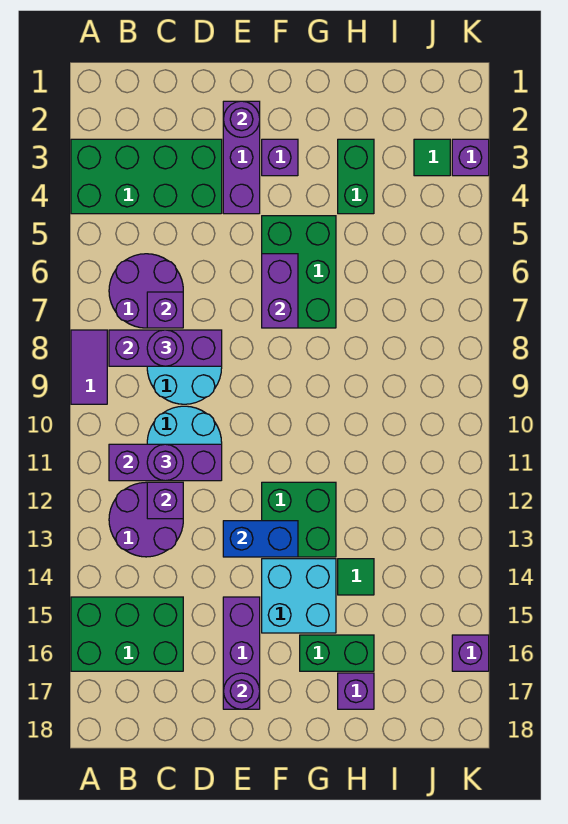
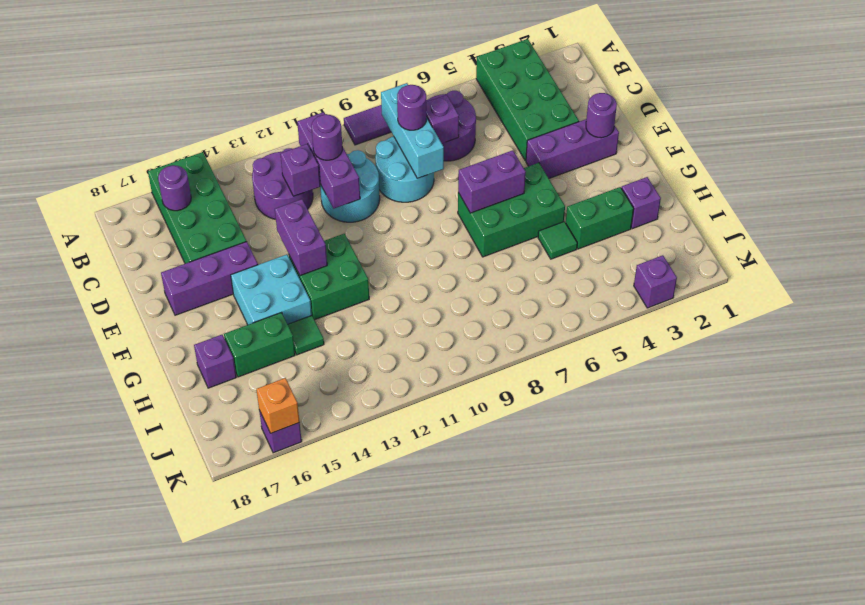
green 2x3 brick [71,597,183,671] -> green 2x4 brick [148,152,247,264]
purple 1x3 brick [109,330,222,366] -> cyan 1x3 brick [381,83,444,178]
blue 1x2 brick [223,521,298,557] -> purple 1x2 brick [275,199,327,276]
purple 1x1 round brick [223,673,260,709] -> purple 1x1 round brick moved to [158,165,191,211]
purple 1x1 brick [262,139,298,176] -> purple 1x1 brick moved to [621,177,661,229]
green 1x2 brick [300,635,374,671] -> green 1x2 brick turned to [224,313,295,377]
green 1x1 tile [414,139,450,176] -> green 1x1 tile moved to [538,222,577,259]
none -> orange 1x1 brick [256,378,300,433]

